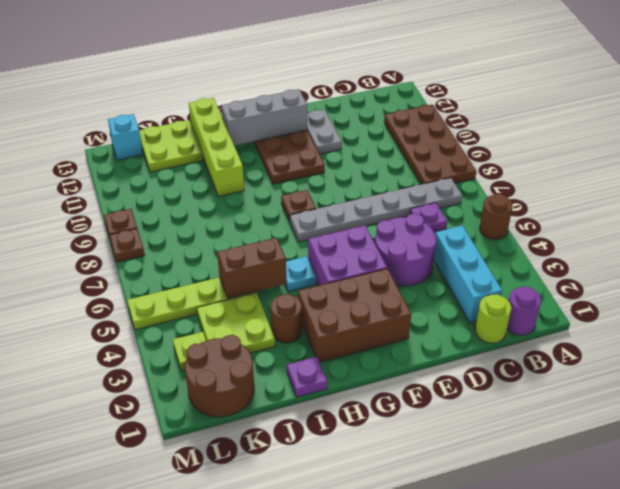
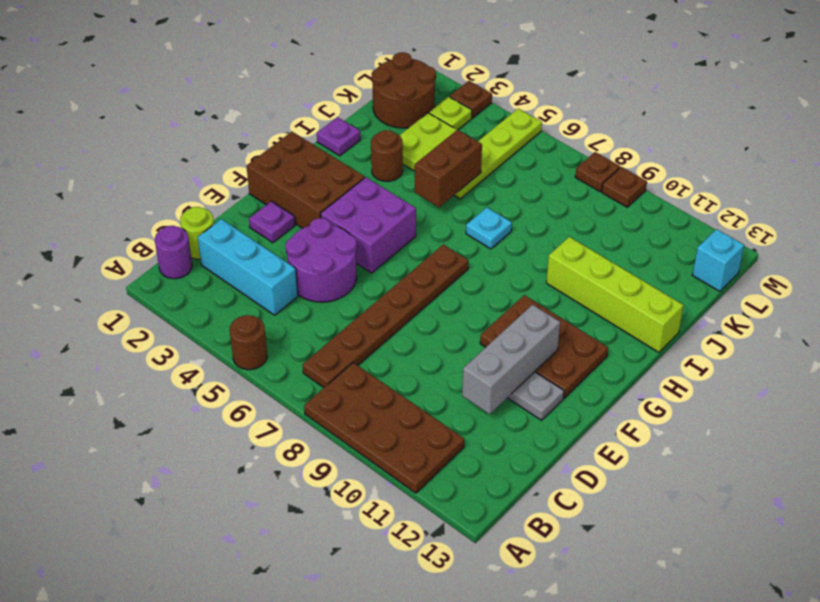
grey 1x6 plate [290,178,462,242] -> brown 1x6 plate [303,244,469,387]
purple 1x1 plate [410,203,447,232] -> purple 1x1 plate moved to [249,201,295,243]
brown 2x3 brick [298,269,411,362] -> brown 2x3 brick turned to [247,132,365,228]
grey 1x3 brick [221,89,307,146] -> grey 1x3 brick moved to [462,305,560,414]
brown 1x1 plate [281,190,316,221] -> brown 1x1 plate moved to [450,81,492,118]
cyan 1x1 plate [285,256,316,292] -> cyan 1x1 plate moved to [466,207,512,249]
lime 2x2 plate [139,120,203,172] -> none

